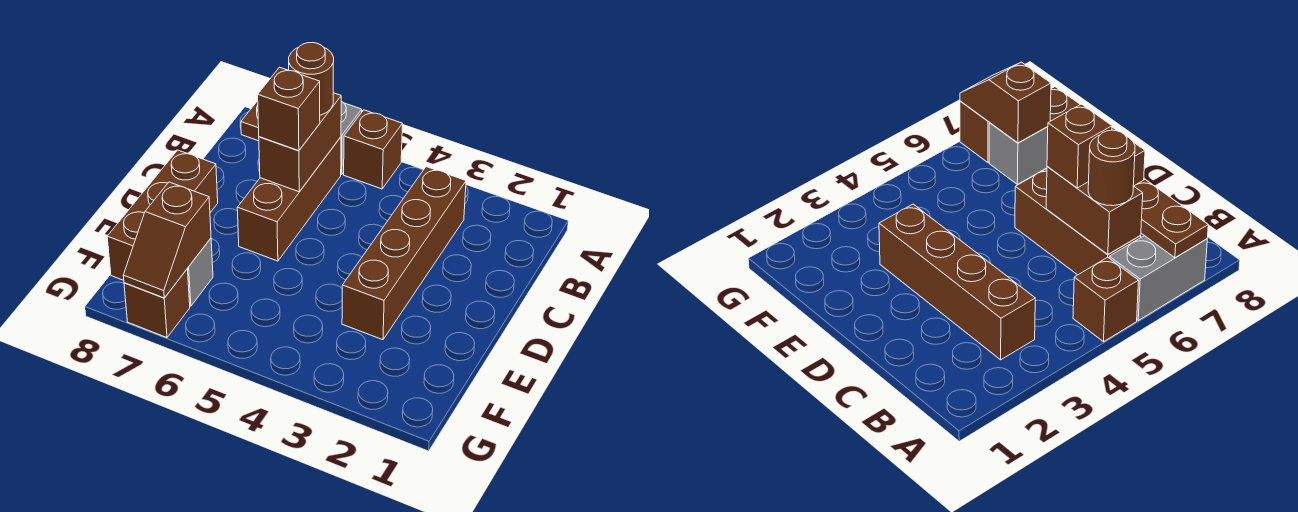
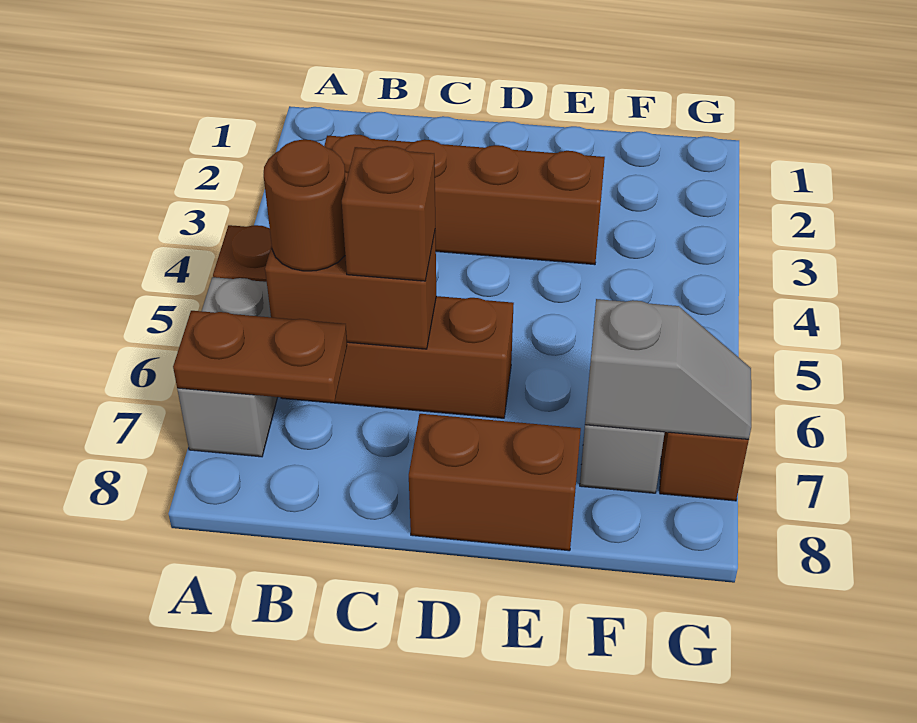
brown 1x3 brick [107,150,218,280] -> brown 1x2 brick [409,414,581,551]
brown 1x2 slope [123,182,211,298] -> grey 1x2 slope [585,299,751,439]

